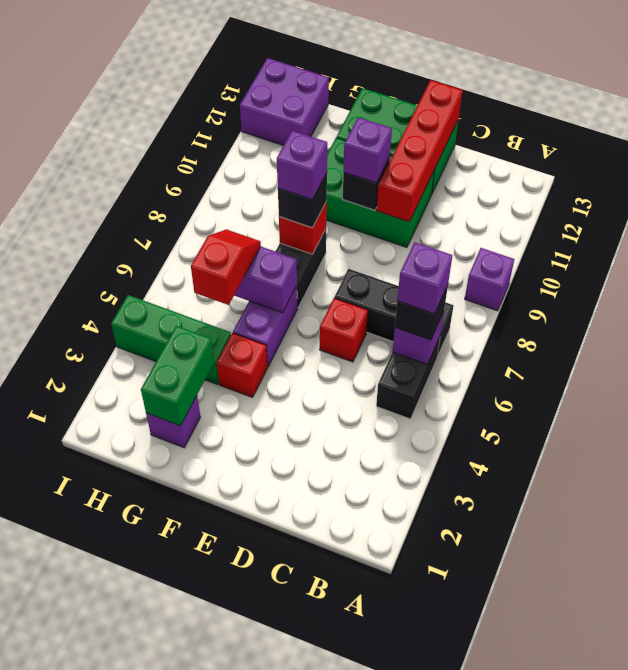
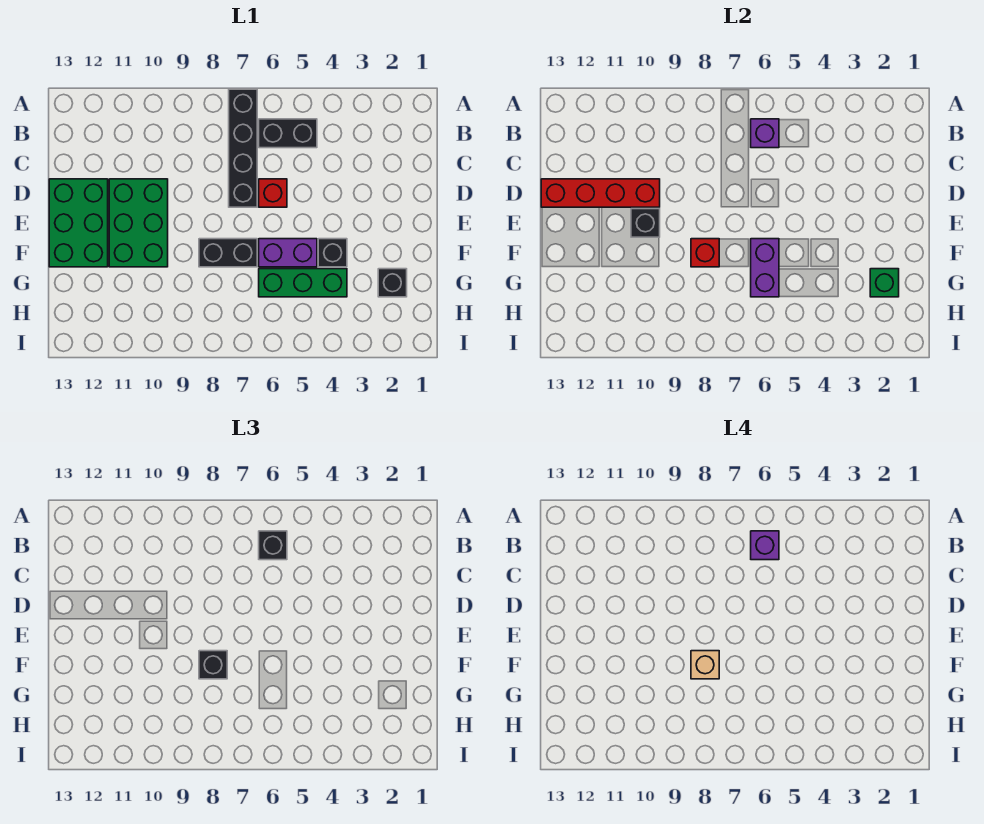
purple 1x1 brick [465,248,514,311] -> none
black 1x3 brick [335,269,453,357] -> black 1x4 brick [229,89,257,207]
purple 1x1 brick [343,117,392,183] -> none
red 1x1 brick [217,333,267,397] -> black 1x1 brick [318,239,347,267]
purple 1x1 brick [277,131,327,200] -> tan 1x1 brick [691,651,719,679]
purple 1x1 brick [146,396,200,448] -> black 1x1 brick [378,269,407,297]
green 1x2 brick [141,326,214,426] -> green 1x1 brick [870,269,899,297]
green 1x3 brick [111,295,231,384] -> green 1x3 brick turned to [259,269,347,297]
red 1x2 slope [191,229,261,305] -> none
purple 2x2 brick [240,58,329,145] -> none

